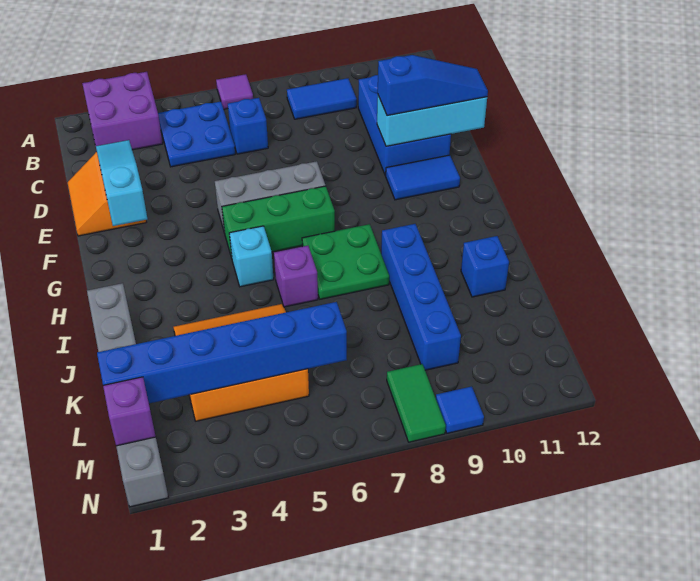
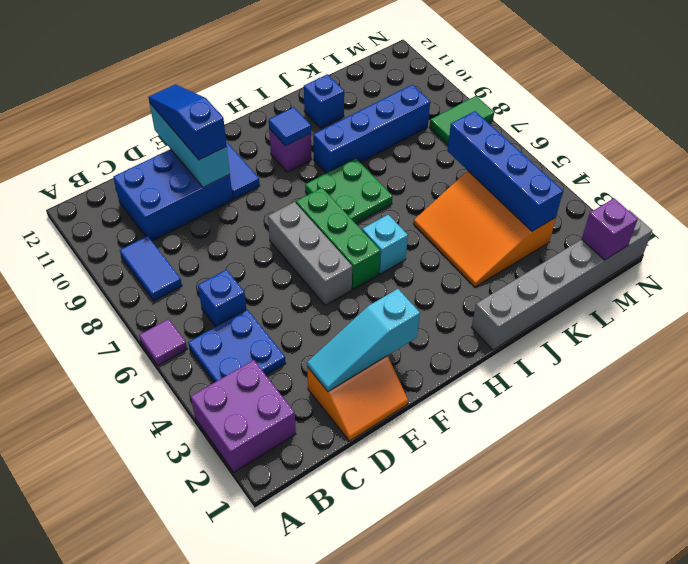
purple 1x1 brick [274,246,318,307] -> purple 1x1 brick moved to [269,129,312,172]
blue 1x6 brick [97,302,347,403] -> blue 1x4 brick [447,111,563,231]
blue 1x1 tile [436,386,484,433] -> blue 1x1 tile moved to [269,107,311,146]

